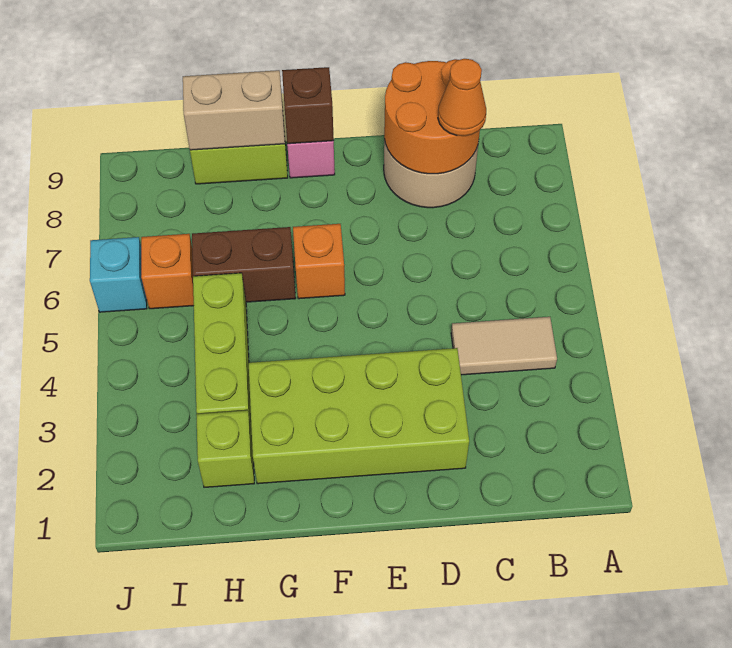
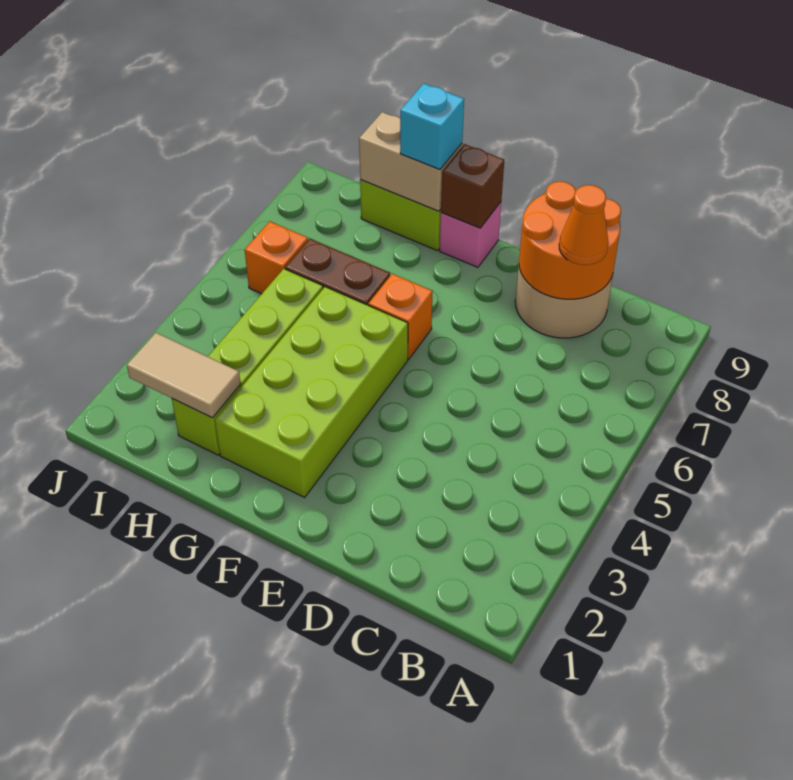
tan 1x2 tile [451,317,557,375] -> tan 1x2 tile moved to [127,333,241,418]
lime 2x4 brick [249,348,469,484] -> lime 2x4 brick turned to [215,287,408,497]
cyan 1x1 brick [90,237,147,312] -> cyan 1x1 brick moved to [400,83,464,169]

